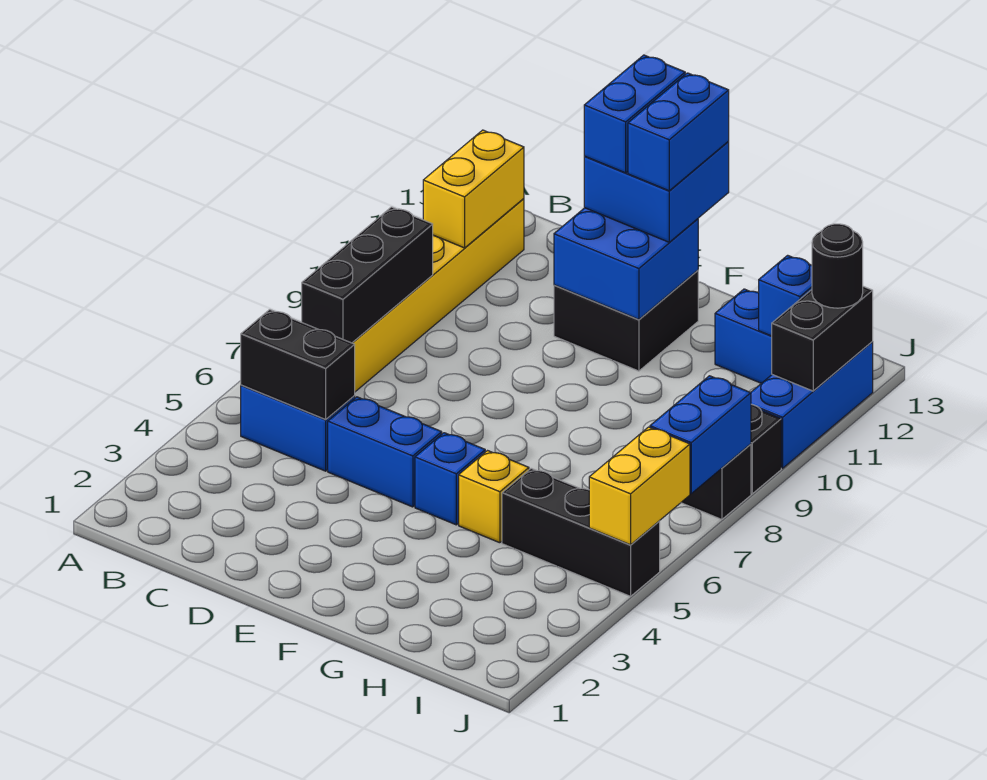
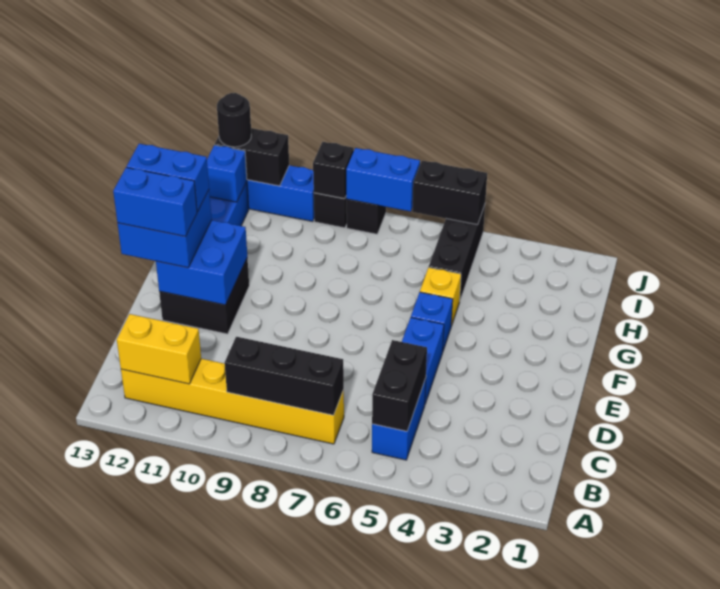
yellow 1x2 brick [589,427,690,545] -> black 1x2 brick [412,161,487,225]
none -> black 1x1 brick [313,142,354,199]

